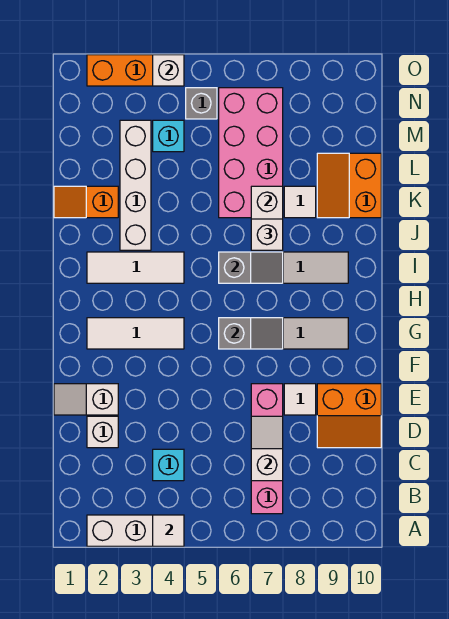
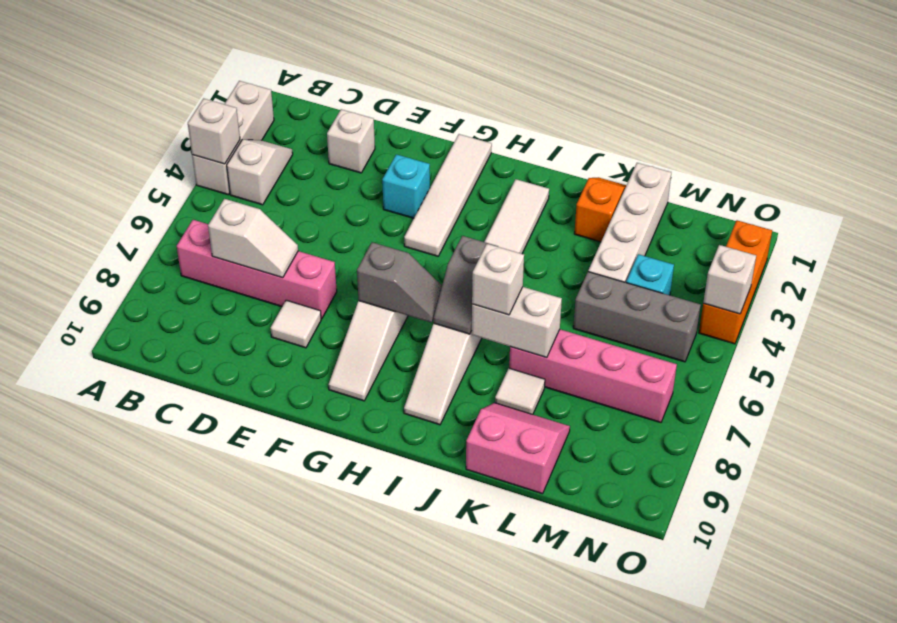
white 1x1 tile [153,515,184,546] -> white 1x1 brick [188,99,240,164]
cyan 1x1 brick [153,449,184,481] -> cyan 1x1 brick moved to [382,154,430,218]
orange 2x2 slope [317,384,381,448] -> none
white 1x2 slope [54,384,118,415] -> white 1x2 slope moved to [227,140,293,205]
white 1x3 tile [87,318,184,349] -> white 1x4 tile [404,134,492,256]
grey 1x2 slope [219,318,283,349] -> grey 1x2 slope turned to [357,242,442,323]
white 1x4 brick [120,120,151,250] -> white 1x4 brick turned to [588,163,671,282]
pink 2x4 brick [219,88,283,218] -> pink 1x4 brick [509,329,677,423]
orange 2x2 slope [317,153,381,218] -> pink 2x2 slope [466,403,570,494]
grey 1x1 brick [186,88,217,119] -> grey 1x3 brick [573,272,701,362]

